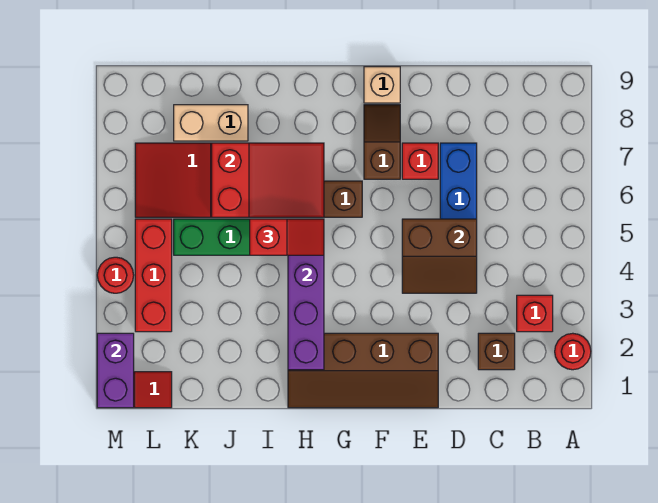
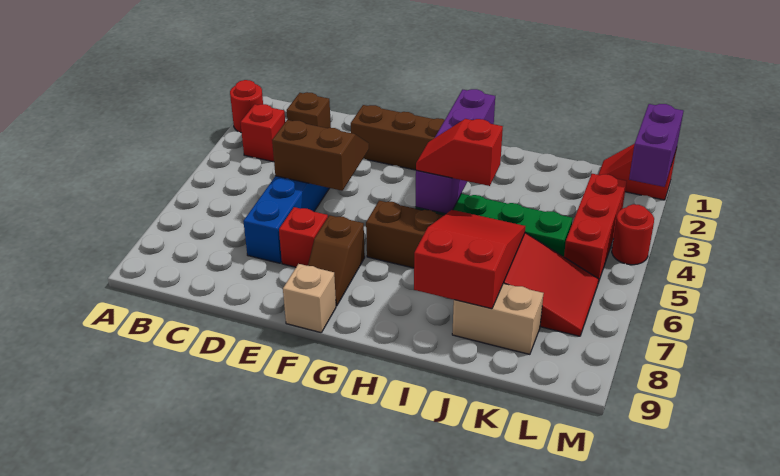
red 2x3 slope [212,143,324,217] -> red 2x3 slope turned to [414,210,525,309]

